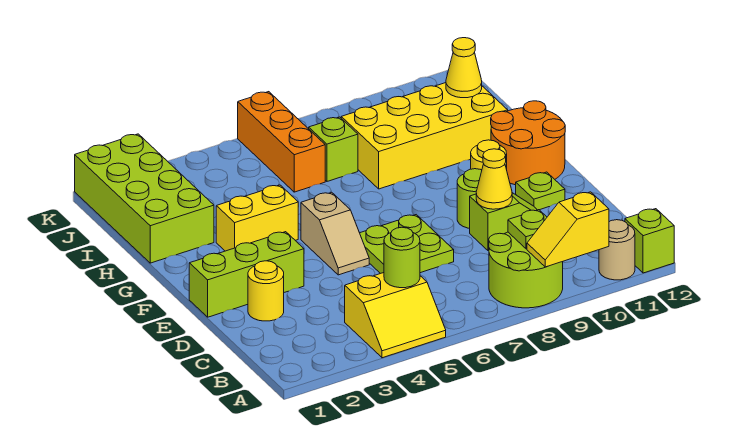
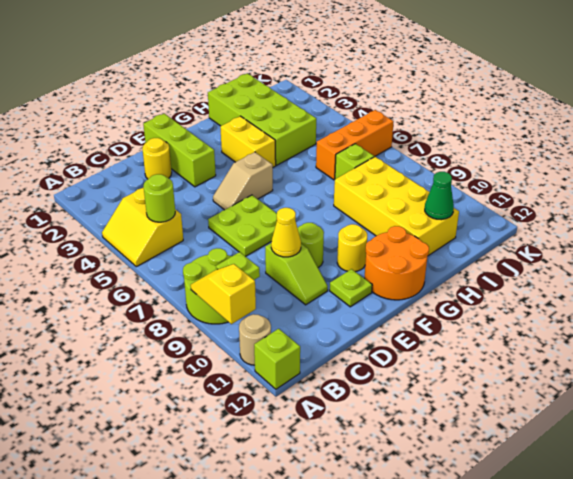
lime 2x4 brick [75,134,214,263] -> lime 2x4 brick turned to [208,73,316,165]
yellow 1x1 cone [446,38,482,98] -> green 1x1 cone [425,172,454,220]

